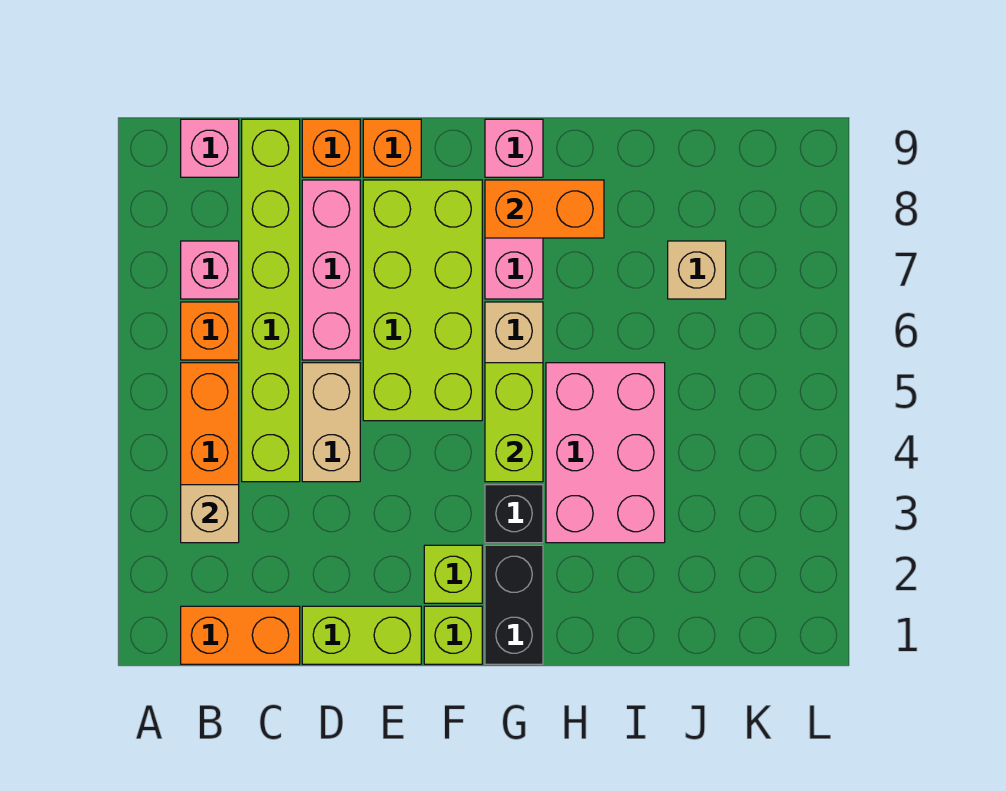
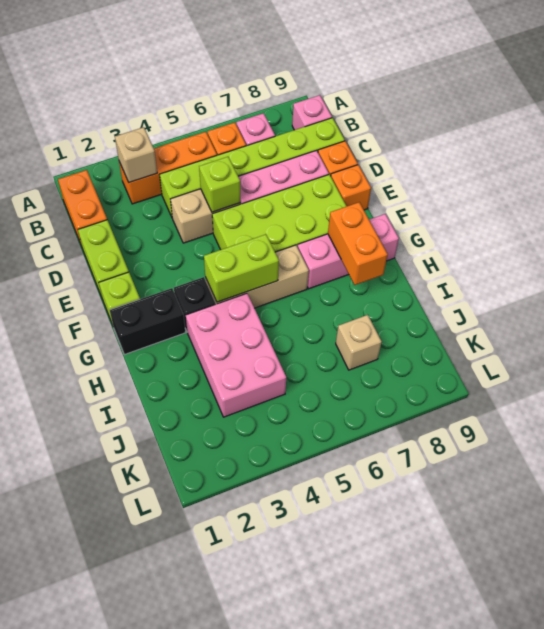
lime 1x1 brick [424,545,482,603] -> lime 1x1 brick moved to [199,157,240,212]
pink 2x3 brick [546,363,665,543] -> pink 2x3 brick turned to [186,294,286,417]

